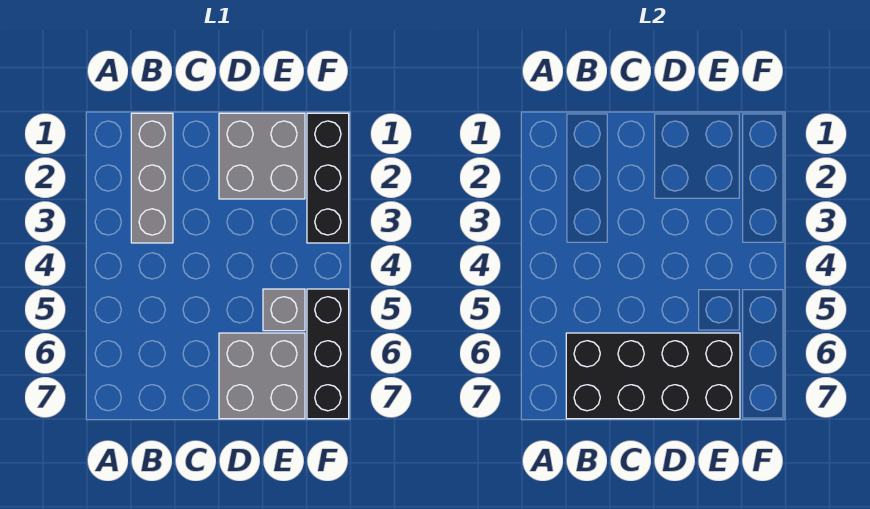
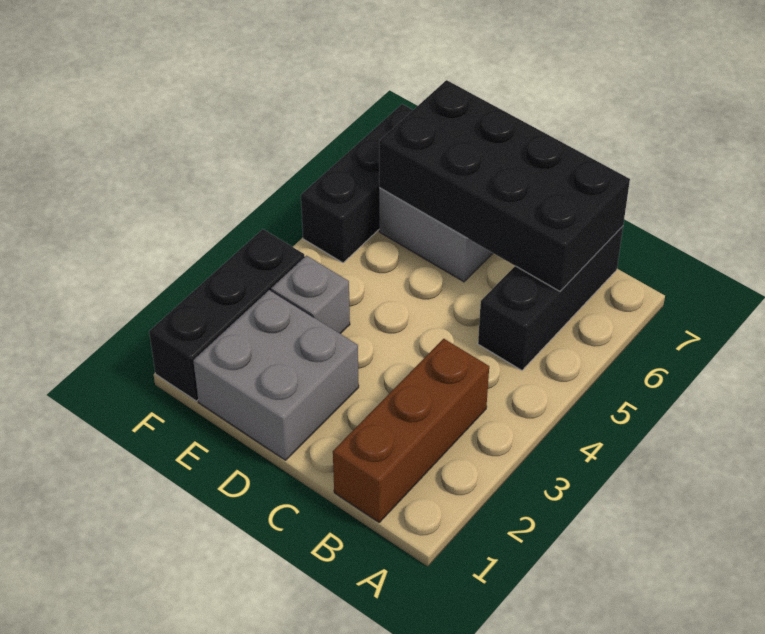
grey 1x3 brick [131,113,173,243] -> brown 1x3 brick [333,339,489,522]
none -> black 1x3 brick [478,226,623,370]
grey 1x1 brick [263,289,305,331] -> grey 1x1 brick moved to [271,256,350,334]

